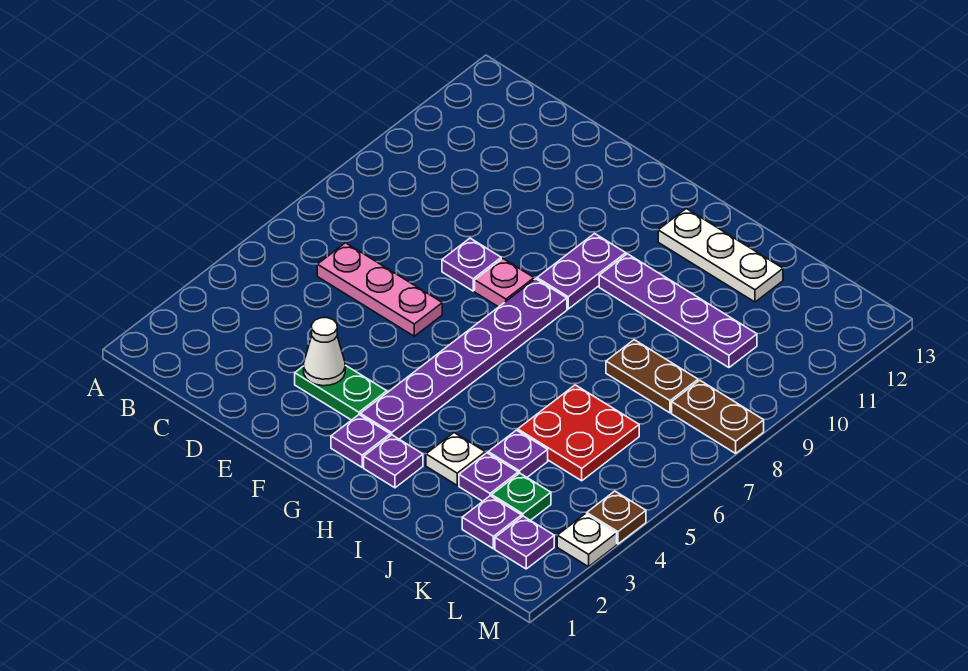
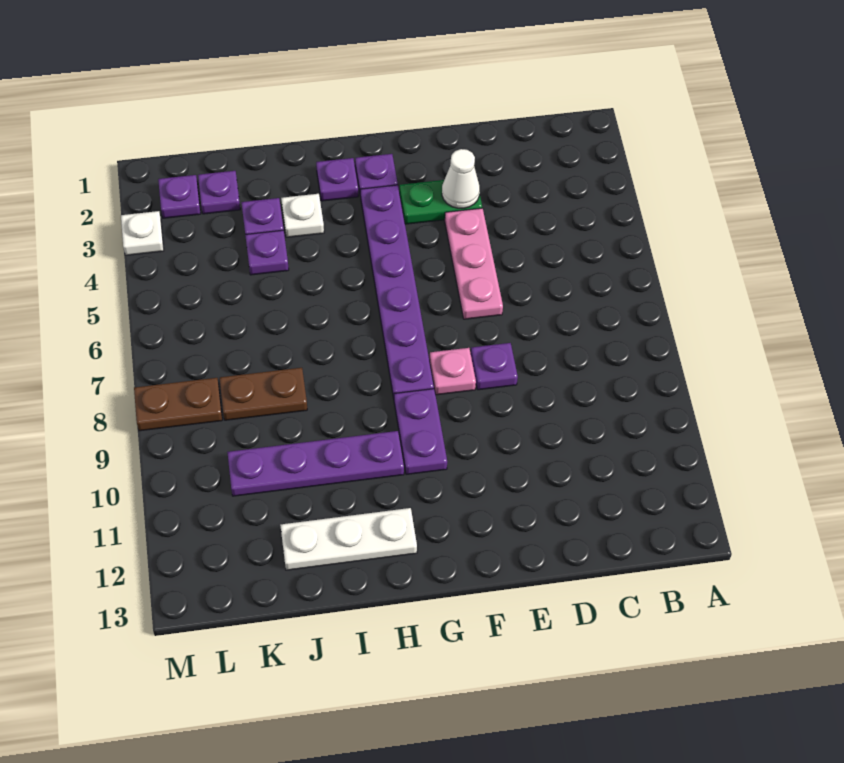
pink 1x3 plate [317,243,442,336] -> pink 1x3 plate turned to [445,208,503,319]
red 2x2 plate [518,385,639,481] -> none
green 1x1 plate [492,473,551,520] -> none
brown 1x1 plate [587,491,646,544] -> none

